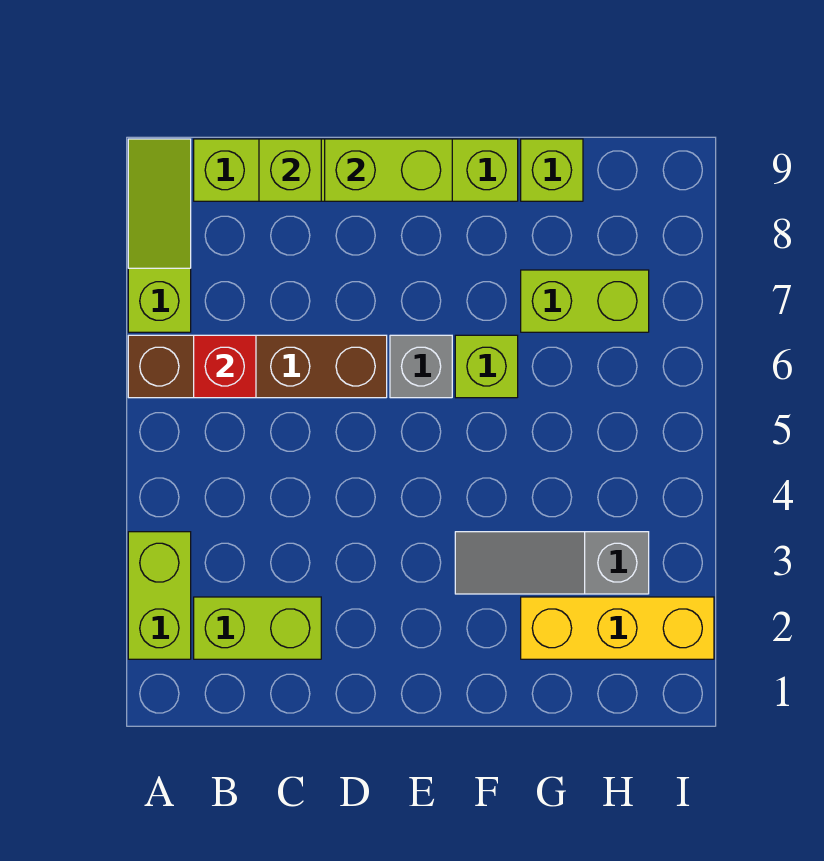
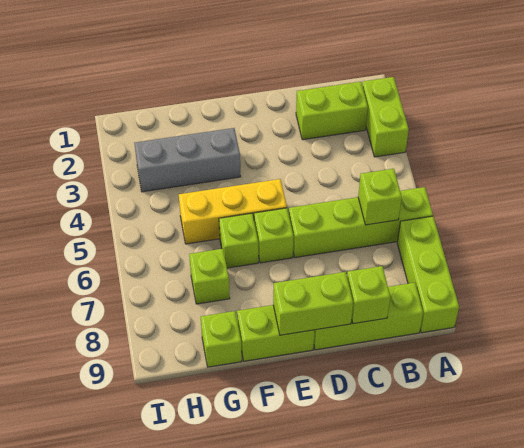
brown 1x4 brick [128,335,387,398] -> lime 1x4 brick [289,187,433,257]
lime 1x3 slope [128,139,191,332] -> lime 1x3 brick [397,216,459,333]
red 1x1 brick [194,335,256,398] -> lime 1x1 brick [358,169,402,225]
grey 1x1 brick [390,335,452,398] -> lime 1x1 brick [254,208,294,263]
grey 1x3 slope [455,532,649,594] -> grey 1x3 brick [134,128,241,192]
yellow 1x3 brick [521,597,714,659] -> yellow 1x3 brick moved to [179,179,287,244]
lime 1x2 brick [521,270,649,332] -> lime 1x1 brick [189,249,230,304]

